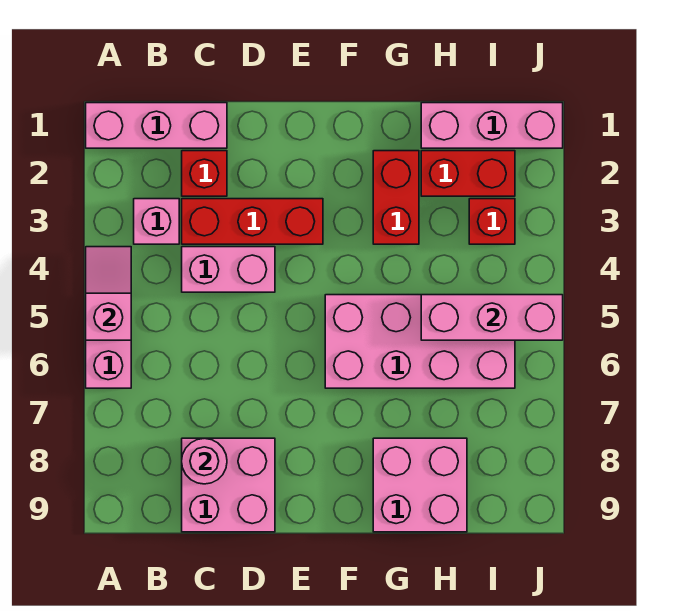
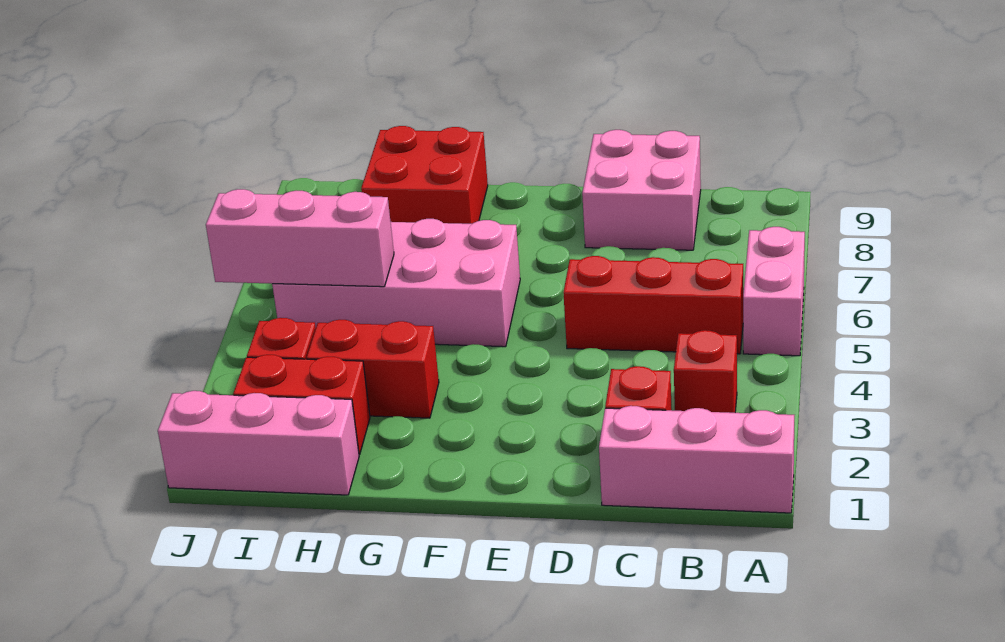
pink 1x2 slope [86,247,131,340] -> none
pink 1x1 brick [134,199,179,244] -> red 1x1 brick [674,330,737,413]
red 1x3 brick [182,199,323,244] -> red 1x3 brick moved to [563,256,743,354]
pink 1x2 brick [182,247,275,292] -> none
pink 1x1 round brick [182,438,227,484] -> none
red 1x2 brick [373,151,419,244] -> red 1x2 brick turned to [306,320,439,418]
pink 2x2 brick [373,438,467,532] -> red 2x2 brick [361,126,488,224]

